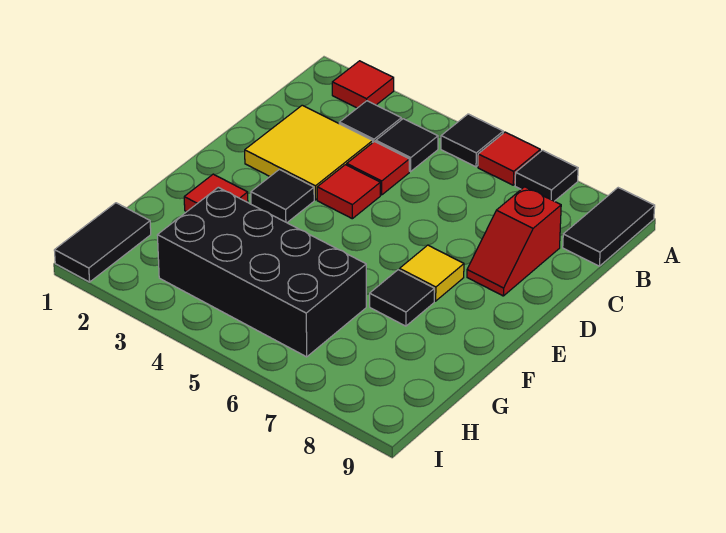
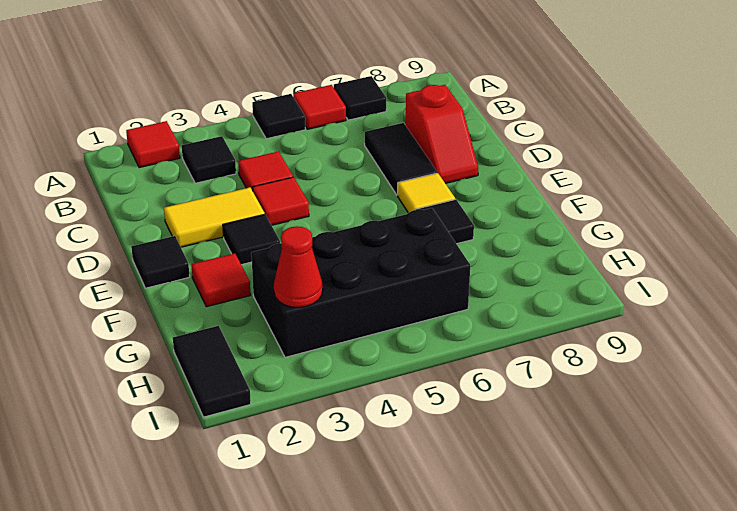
black 1x2 tile [563,188,655,266] -> black 1x2 tile moved to [365,123,437,195]
black 1x1 tile [376,119,438,172] -> black 1x1 tile moved to [131,236,190,288]
yellow 2x2 tile [245,105,373,200] -> yellow 1x2 tile [164,187,265,247]
none -> red 1x1 cone [274,226,323,307]

